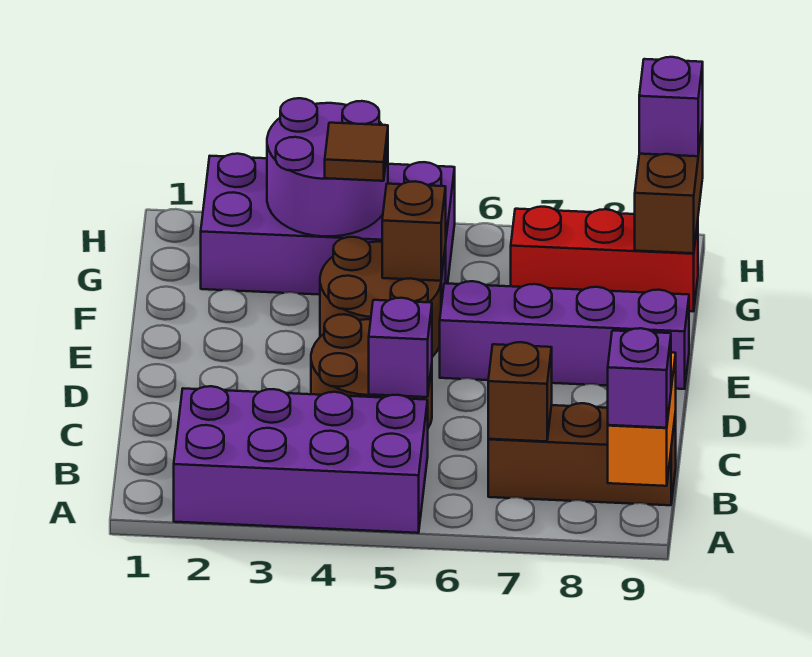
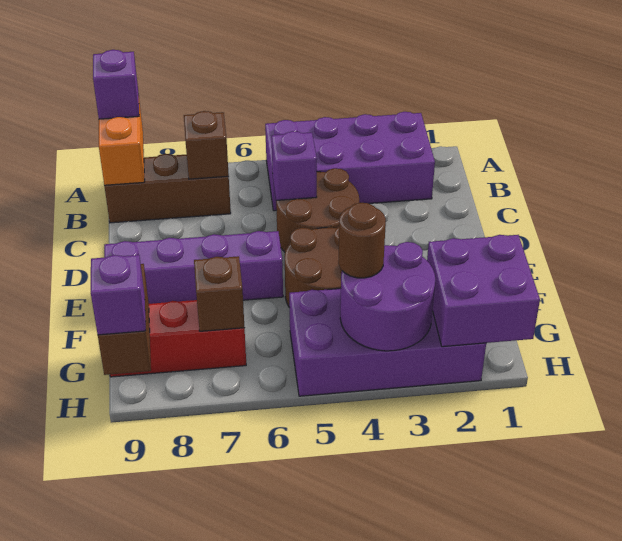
brown 1x1 brick [382,181,446,281] -> brown 1x1 brick moved to [194,256,245,331]
none -> purple 2x2 brick [427,235,540,347]
brown 1x1 tile [325,123,388,181] -> brown 1x1 round brick [338,203,386,278]

